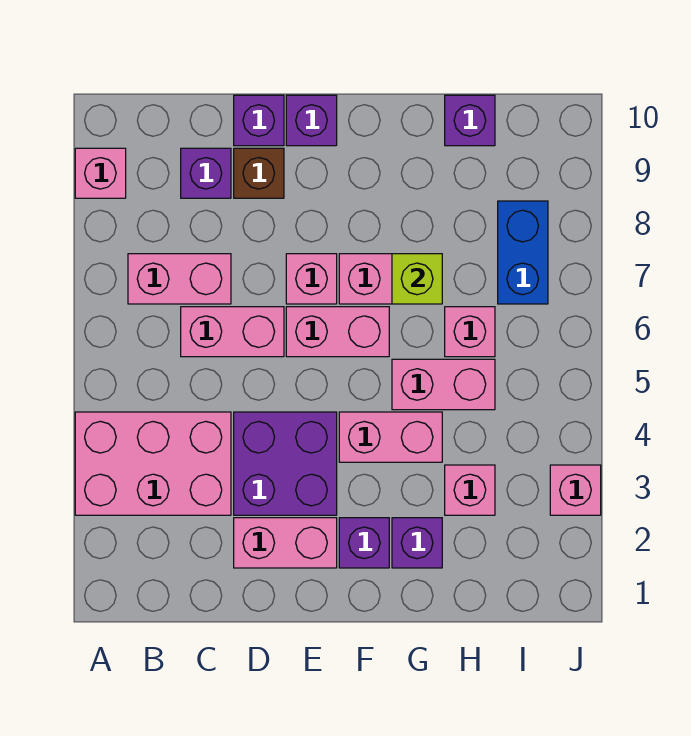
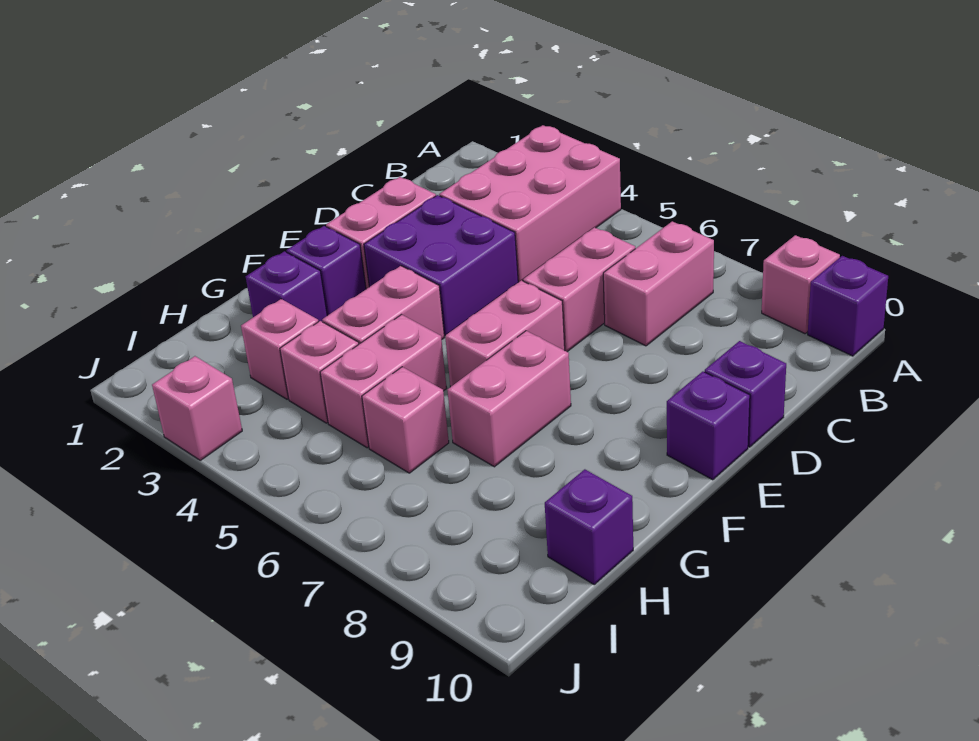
purple 1x1 brick [181,148,231,198] -> purple 1x1 brick moved to [808,256,888,356]
brown 1x1 brick [234,148,284,198] -> none
pink 1x1 brick [286,254,337,304] -> pink 1x1 brick moved to [280,321,359,423]
lime 1x1 brick [392,254,442,304] -> none
blue 1x2 brick [498,201,548,304] -> none

